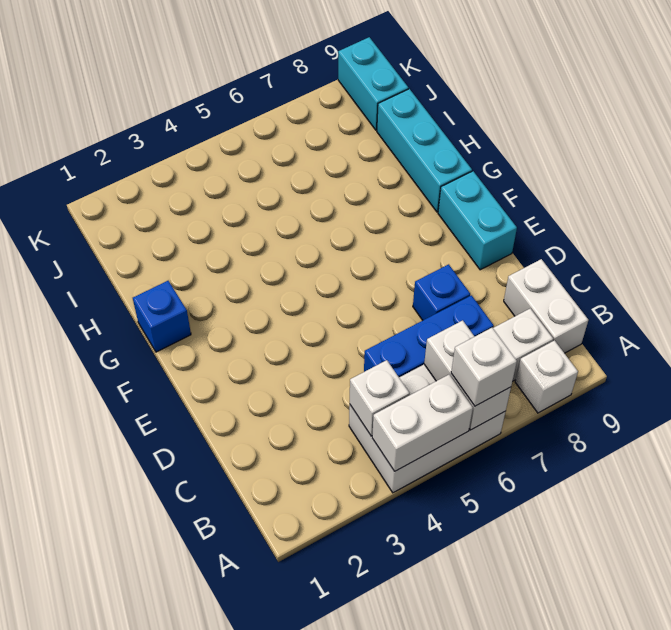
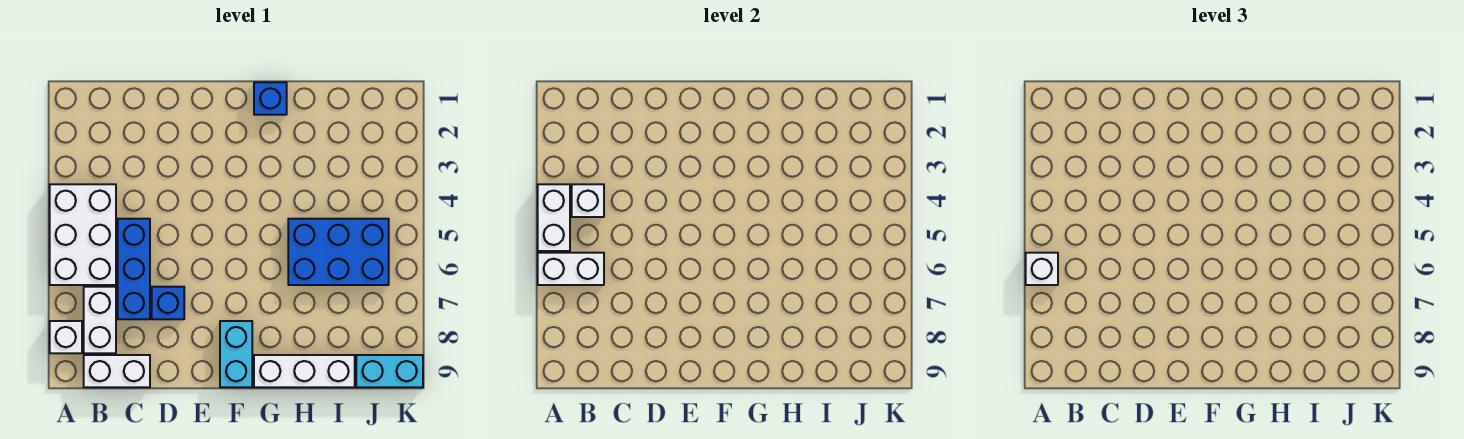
cyan 1x2 brick [438,171,517,270] -> cyan 1x2 brick turned to [220,321,252,387]
cyan 1x3 brick [377,89,472,212] -> white 1x3 brick [254,355,355,387]
none -> blue 2x3 brick [288,219,389,285]

